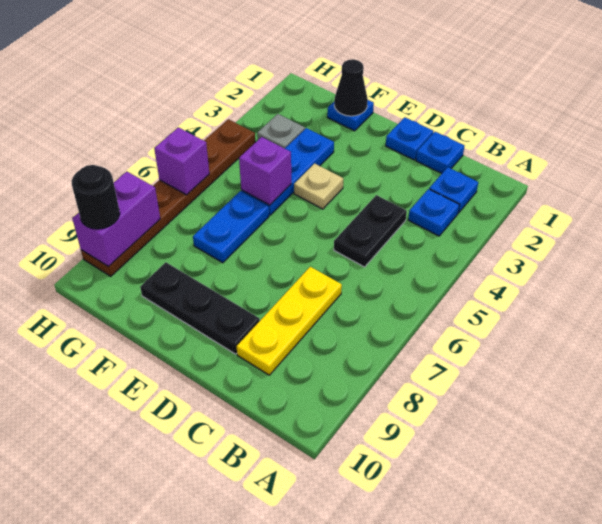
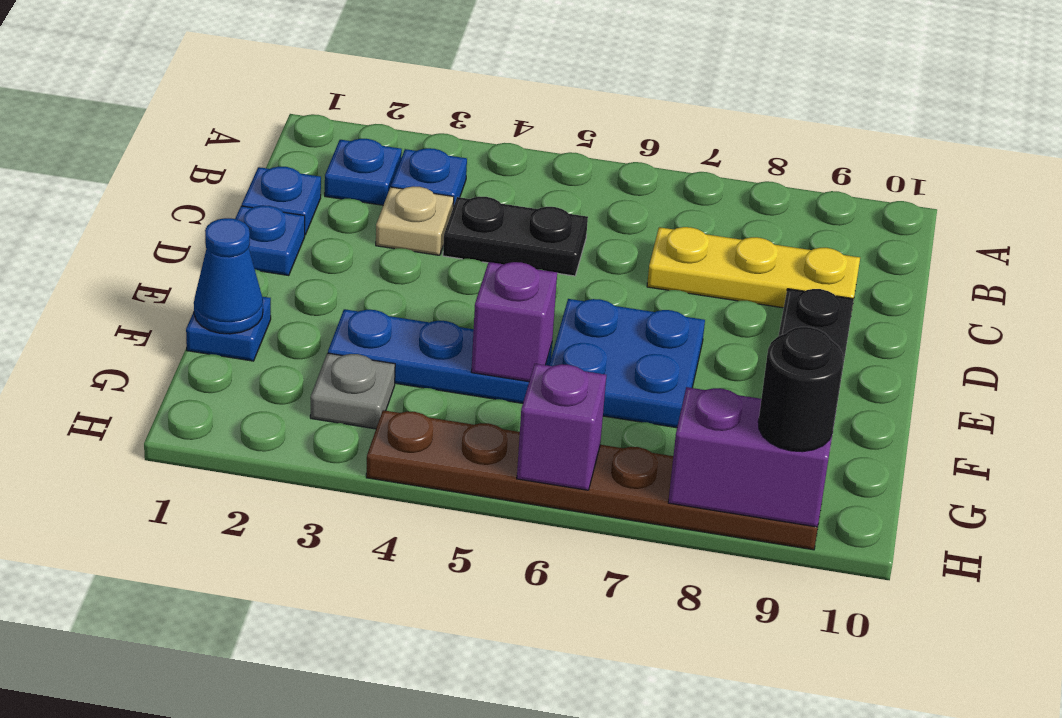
tan 1x1 plate [294,164,343,209] -> tan 1x1 plate moved to [376,186,454,255]
black 1x1 cone [334,59,368,116] -> blue 1x1 cone [194,218,263,334]
blue 1x2 plate [193,191,269,263] -> blue 2x2 plate [549,299,705,428]

